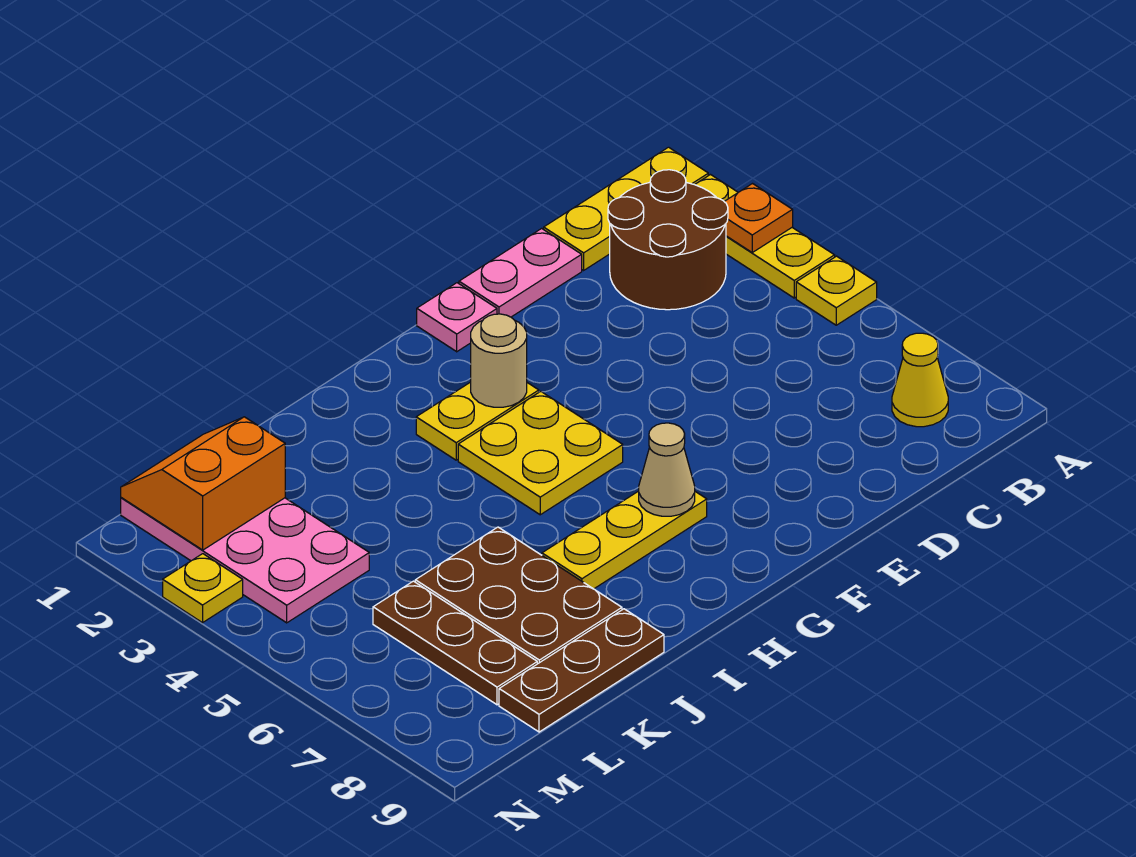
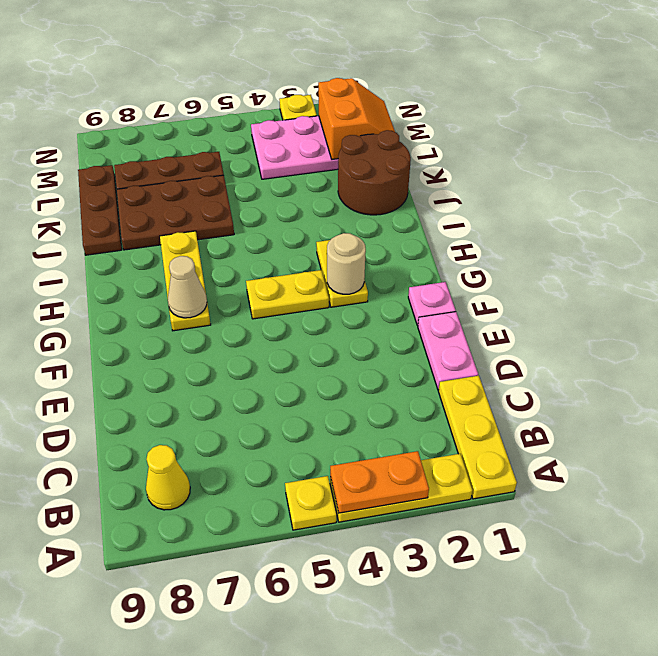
orange 1x1 plate [724,184,793,252] -> orange 1x2 plate [330,451,429,513]
brown 2x2 round brick [608,170,728,310] -> brown 2x2 round brick moved to [338,130,411,215]
yellow 2x2 plate [458,391,623,515] -> yellow 1x2 plate [246,270,329,319]

